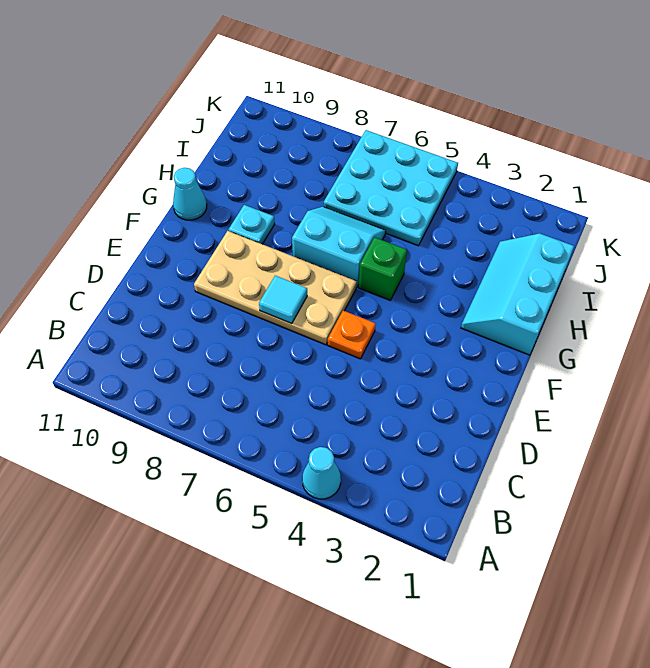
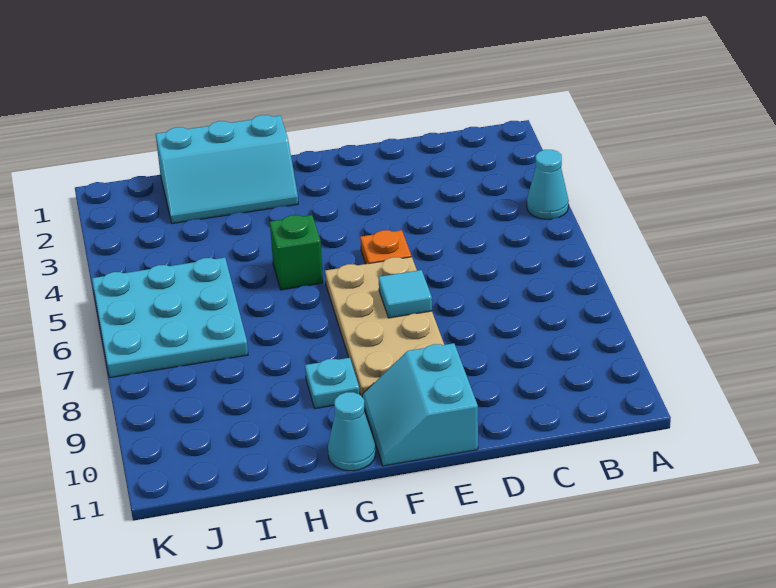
cyan 2x2 slope [292,207,386,287] -> cyan 2x2 slope moved to [362,343,478,466]

